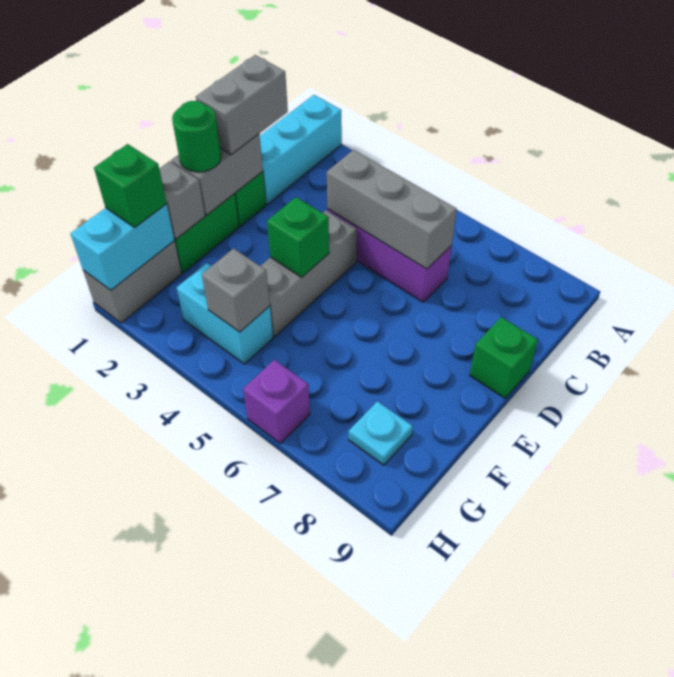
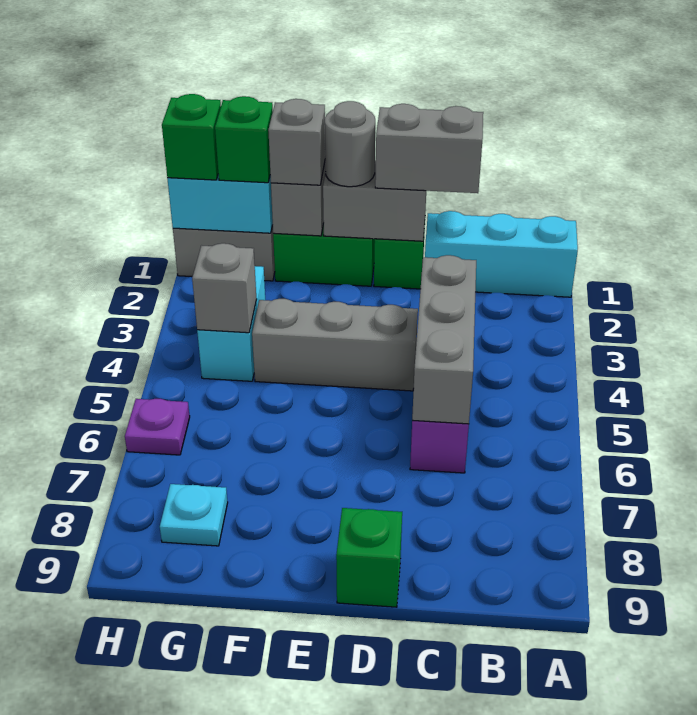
green 1x1 round brick [172,101,221,172] -> grey 1x1 round brick [325,101,375,187]
green 1x1 brick [267,197,329,277] -> green 1x1 brick moved to [162,94,221,180]
none -> grey 1x1 brick [268,99,325,185]
purple 1x1 brick [243,360,310,443] -> purple 1x1 plate [125,399,190,455]

